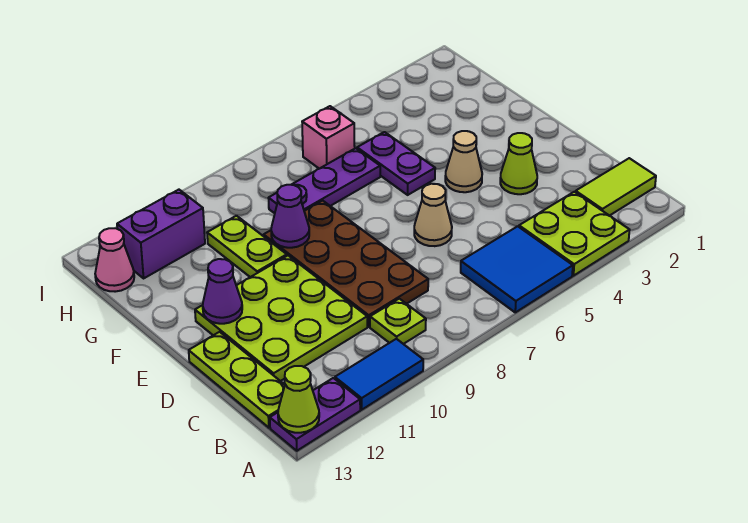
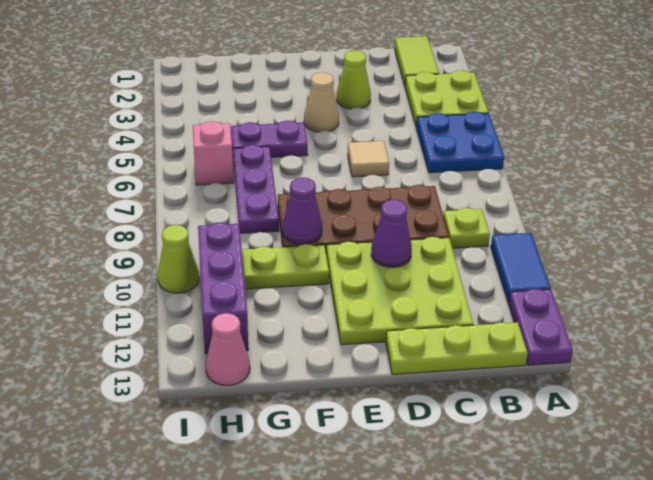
blue 2x2 tile [461,226,573,312] -> blue 2x2 plate [416,112,504,173]
lime 1x1 cone [278,366,319,433] -> lime 1x1 cone moved to [157,225,199,293]
tan 1x1 cone [414,184,452,246] -> tan 1x1 tile [348,141,389,177]
purple 1x1 cone [203,259,242,324] -> purple 1x1 cone moved to [371,200,412,267]
purple 1x2 brick [117,190,205,278] -> purple 1x3 brick [198,223,248,353]

